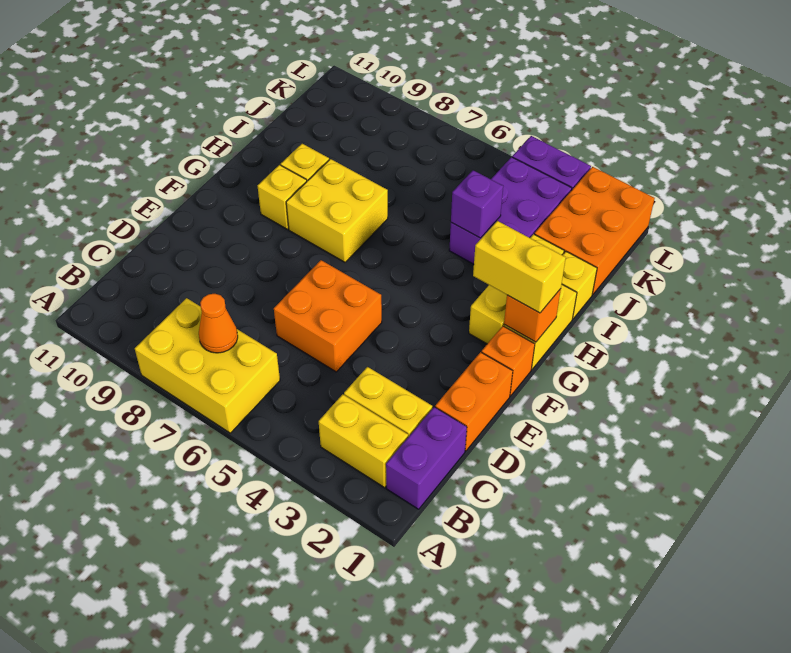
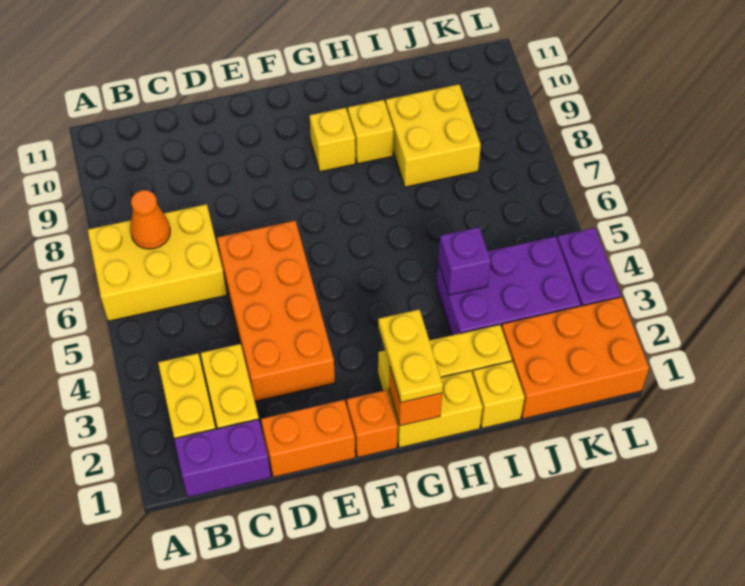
yellow 2x3 brick [135,298,280,433] -> yellow 2x3 brick turned to [88,204,227,321]
orange 2x2 brick [274,260,382,372] -> orange 2x4 brick [217,221,335,401]
yellow 1x2 brick [473,221,566,313] -> yellow 1x2 plate [378,310,443,402]
yellow 2x2 brick [286,159,388,262] -> yellow 2x2 brick moved to [386,84,481,187]

